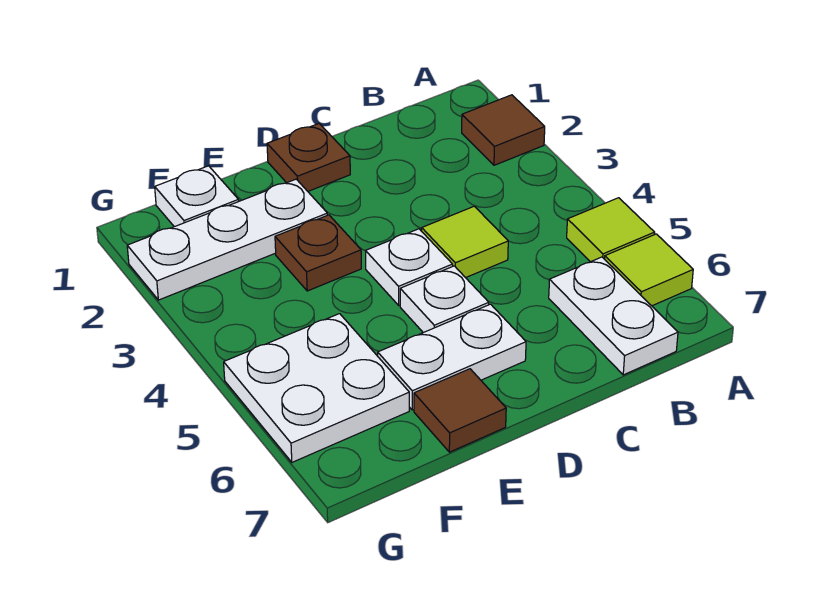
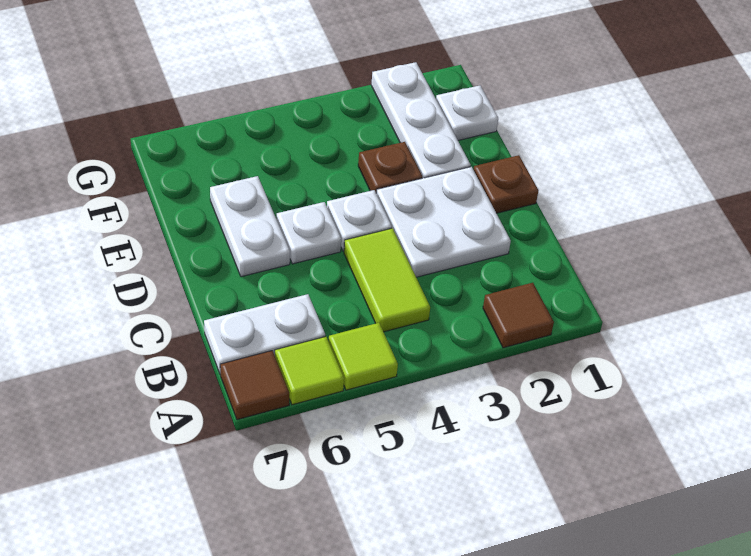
lime 1x1 tile [422,206,508,278] -> lime 1x2 tile [344,228,430,332]
brown 1x1 tile [414,369,506,452] -> brown 1x1 tile moved to [220,351,289,420]
white 2x2 plate [224,314,409,462] -> white 2x2 plate moved to [376,167,511,277]

